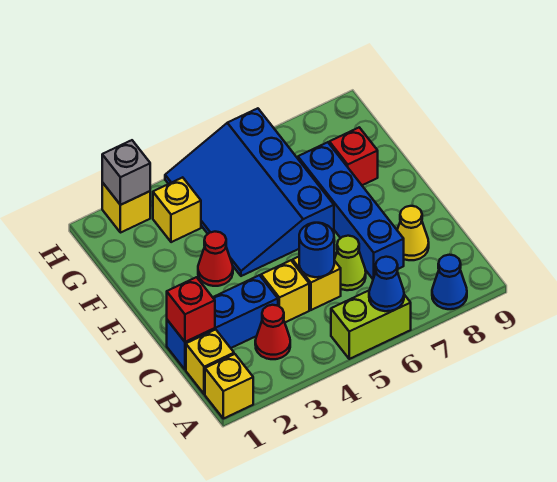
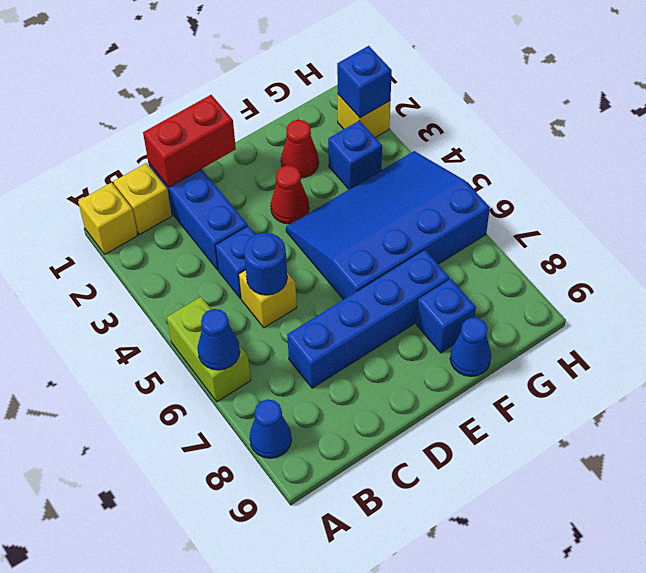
red 1x1 cone [255,305,290,359] -> red 1x1 cone moved to [281,120,319,178]
red 1x1 brick [167,277,215,342] -> red 1x2 brick [143,95,236,187]
yellow 1x1 brick [261,260,309,322] -> blue 1x1 brick [215,226,256,299]
lime 1x1 cone [334,236,366,290] -> none
yellow 1x1 cone [397,206,429,260] -> none
red 1x1 brick [329,127,378,185] -> blue 1x1 brick [416,279,476,353]
none -> blue 1x1 cone [450,318,491,376]
yellow 1x1 brick [153,177,201,242] -> blue 1x1 brick [328,120,382,189]
grey 1x1 brick [102,140,150,205] -> blue 1x1 brick [337,46,392,118]

